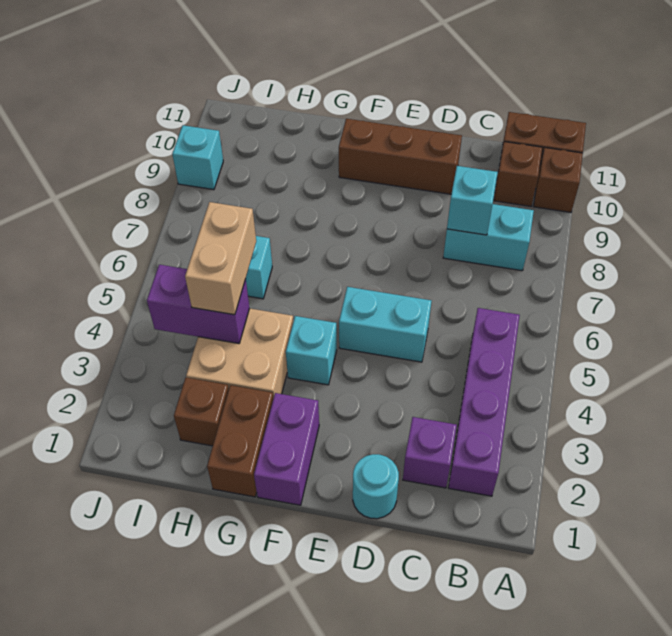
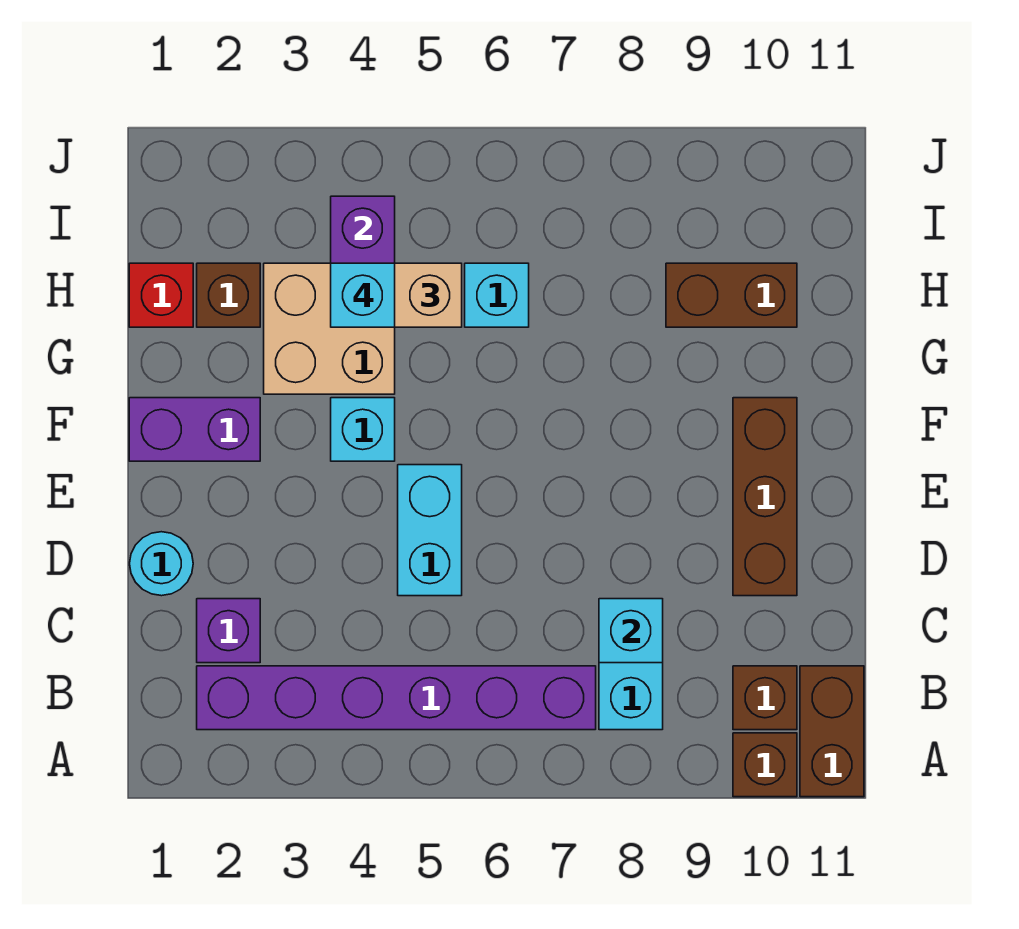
purple 1x4 brick [448,308,520,496] -> purple 1x6 brick [197,666,596,730]
brown 1x2 brick [207,385,274,497] -> brown 1x2 brick moved to [666,263,797,327]
none -> red 1x1 brick [129,263,193,327]
cyan 1x1 brick [172,125,223,190] -> cyan 1x1 brick moved to [331,263,395,327]

